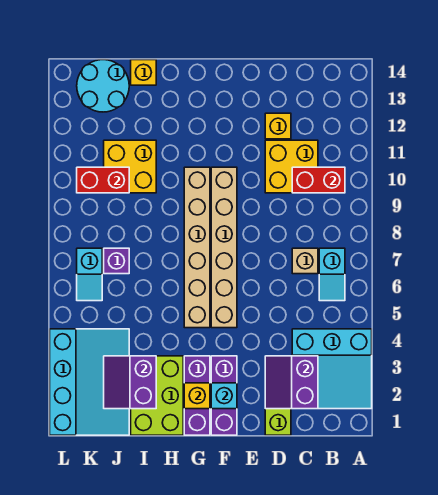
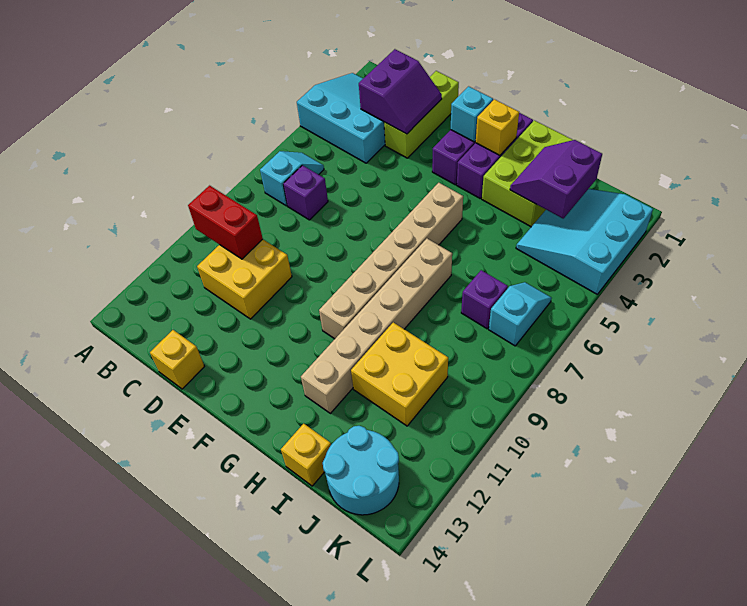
tan 1x1 brick [292,248,318,274] -> purple 1x1 brick [283,165,328,220]
yellow 1x1 brick [265,113,291,139] -> yellow 1x1 brick moved to [150,330,204,389]
tan 1x6 brick [211,167,237,328] -> tan 1x6 brick moved to [301,239,452,413]
purple 2x2 slope [104,356,156,409] -> purple 2x2 slope turned to [510,140,602,219]
cyan 3x4 slope [50,329,129,435] -> cyan 3x3 slope [516,189,653,294]
red 1x2 brick [77,167,129,193] -> none

